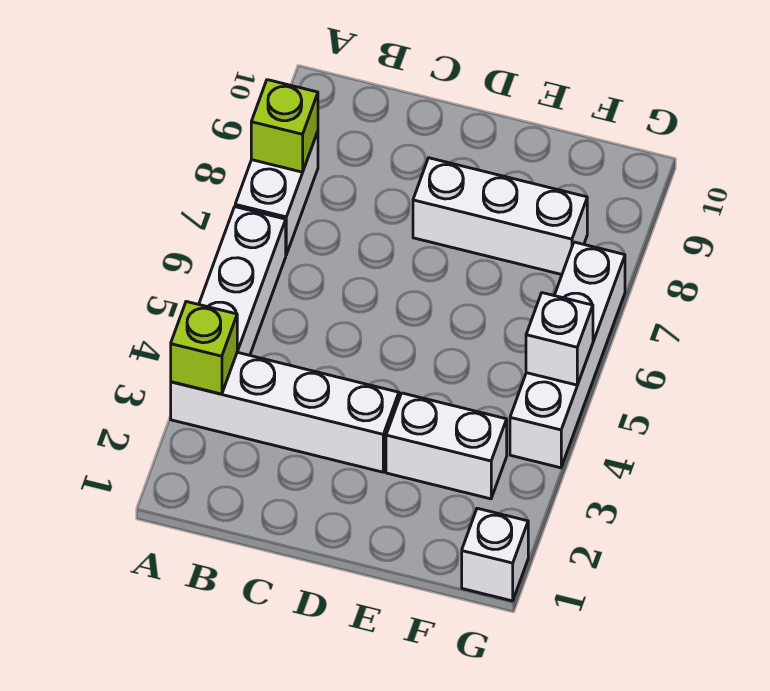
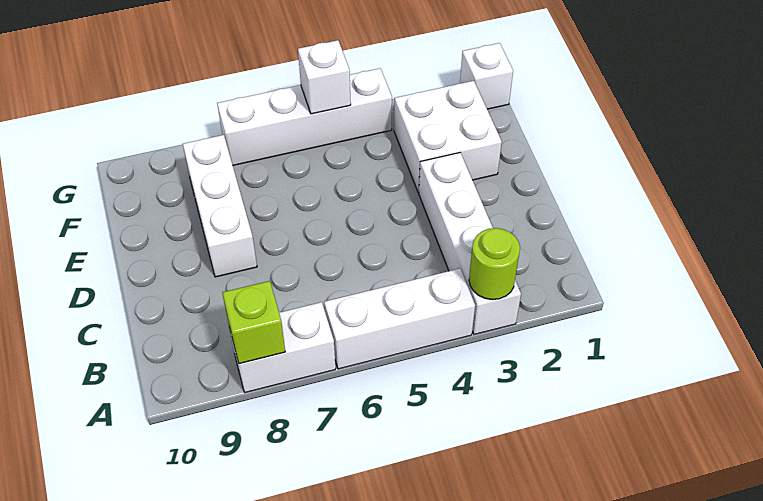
lime 1x1 brick [171,302,237,394] -> lime 1x1 round brick [469,228,520,300]
white 1x2 brick [386,393,507,499] -> white 2x2 brick [394,81,502,193]

